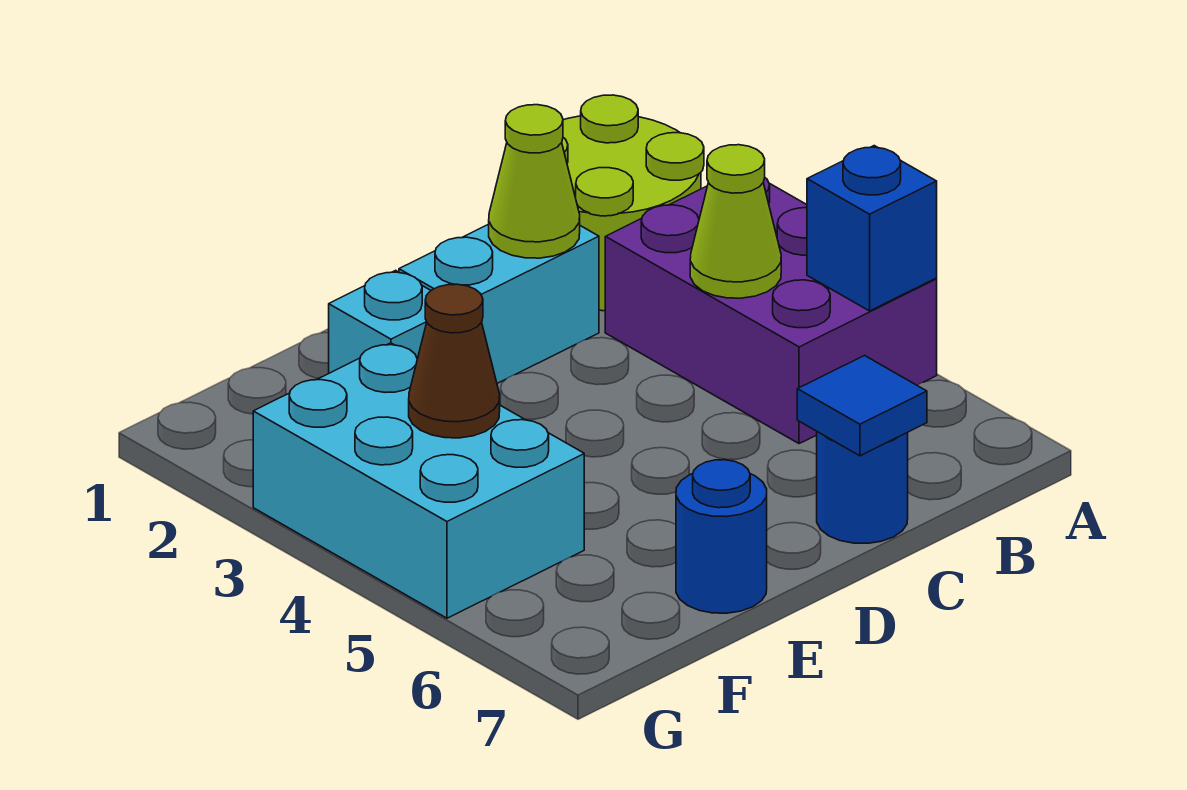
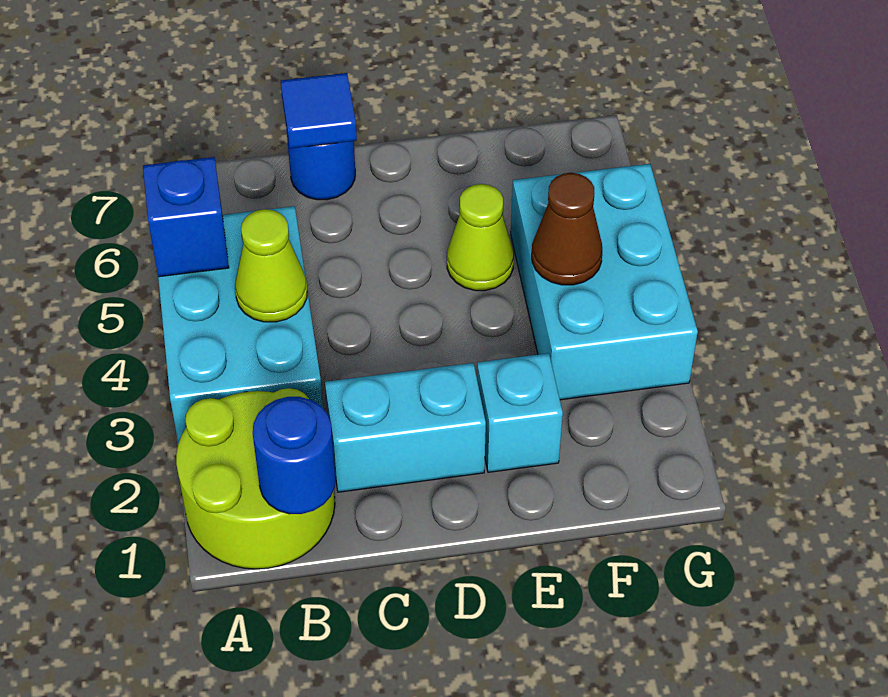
purple 2x3 brick [605,178,937,444] -> cyan 2x3 brick [158,206,323,443]
lime 1x1 cone [489,105,580,258] -> lime 1x1 cone moved to [447,184,514,291]
blue 1x1 round brick [676,460,767,613] -> blue 1x1 round brick moved to [253,397,335,514]

